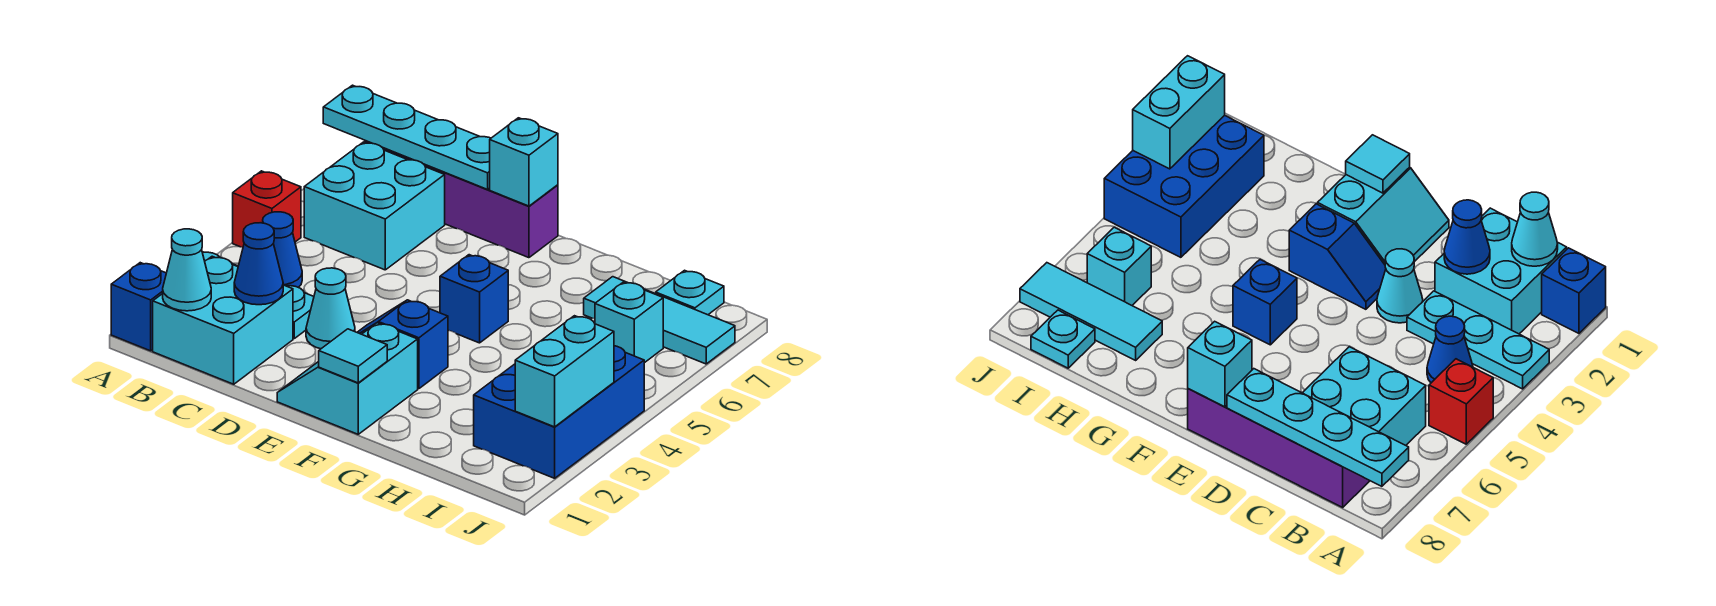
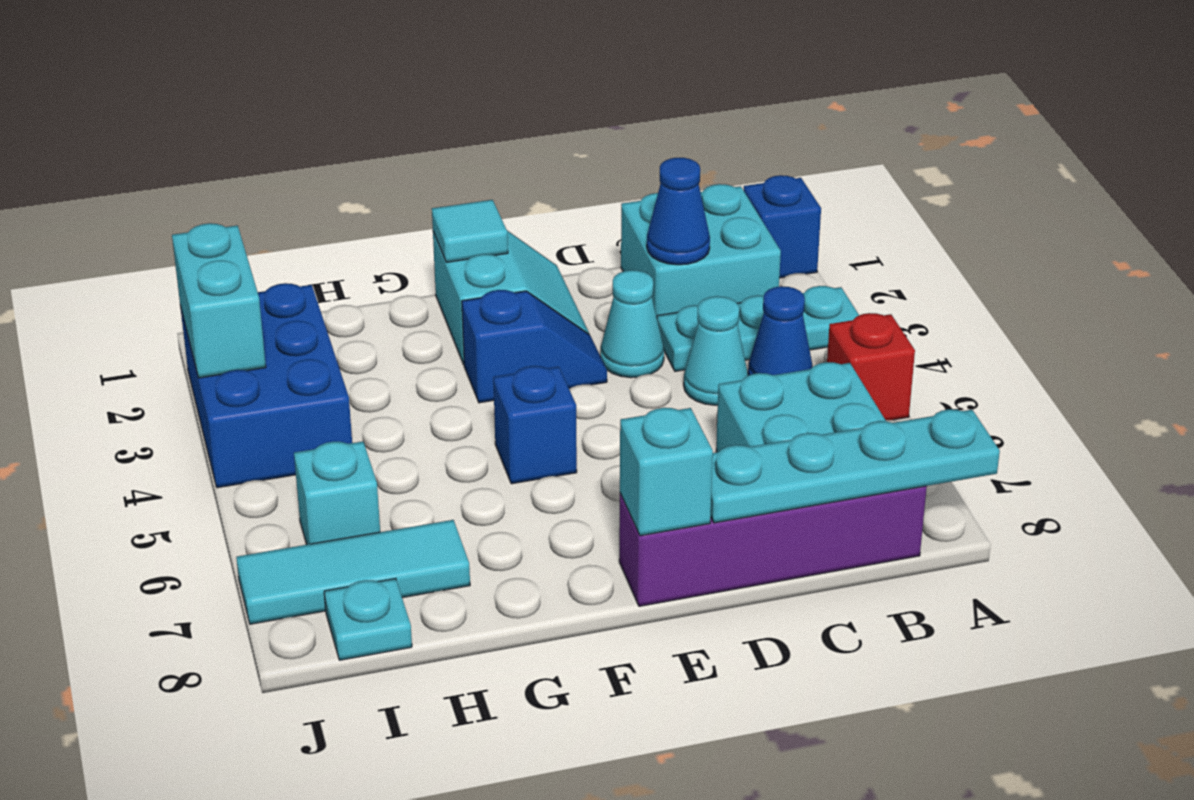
cyan 1x1 cone [163,229,211,311] -> cyan 1x1 cone moved to [684,296,748,405]

